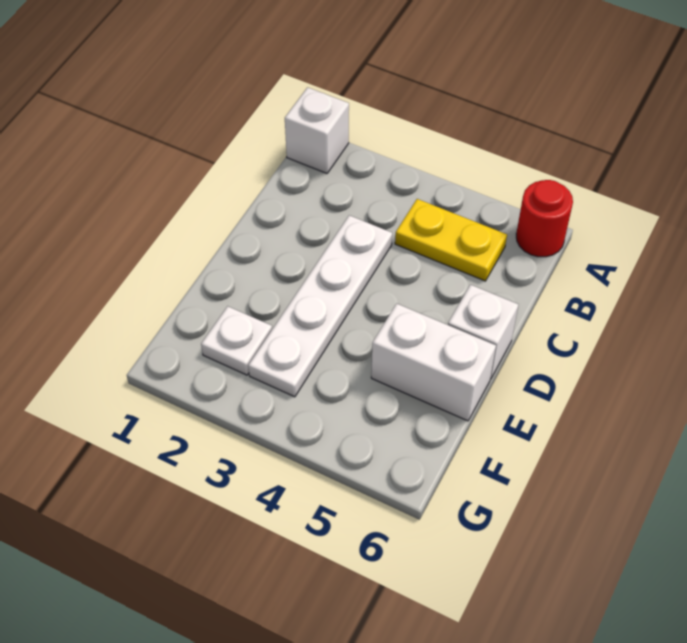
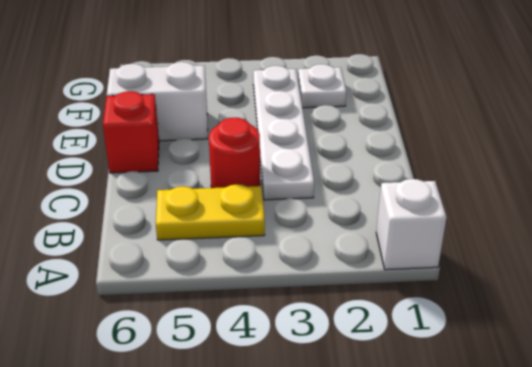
red 1x1 round brick [516,180,573,257] -> red 1x1 round brick moved to [209,118,260,188]
white 1x1 brick [448,285,519,379] -> red 1x1 brick [103,91,159,173]

